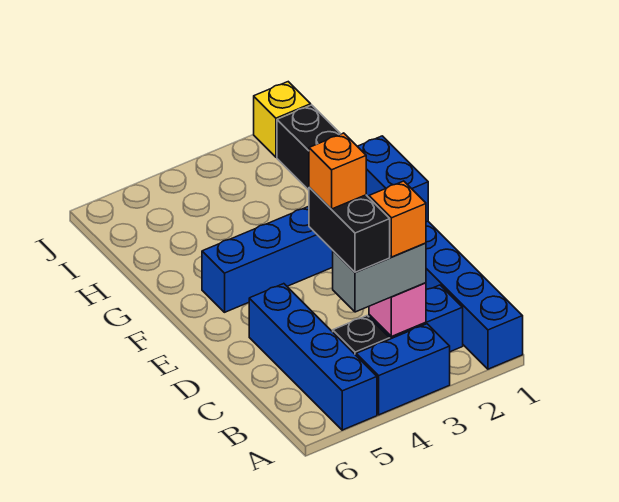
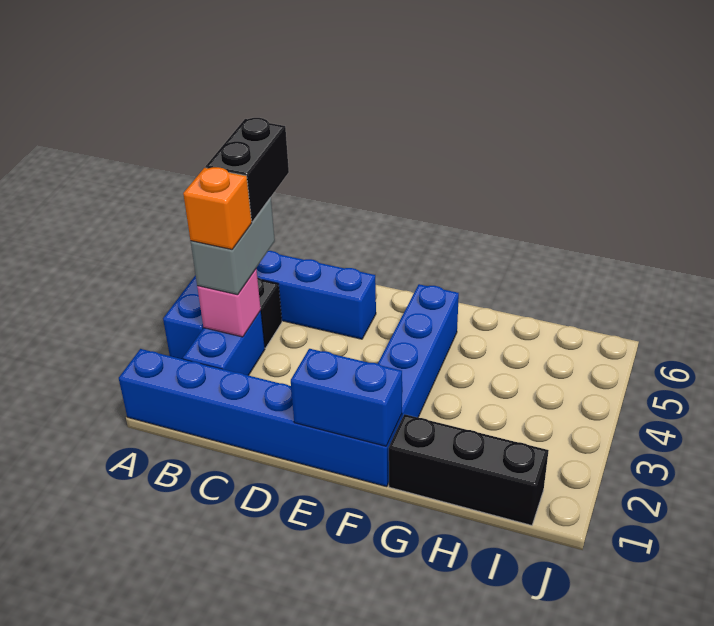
black 1x2 brick [309,188,390,272] -> black 1x2 brick turned to [205,118,289,222]
orange 1x1 brick [309,133,366,209] -> none
yellow 1x1 brick [254,82,311,157] -> none

